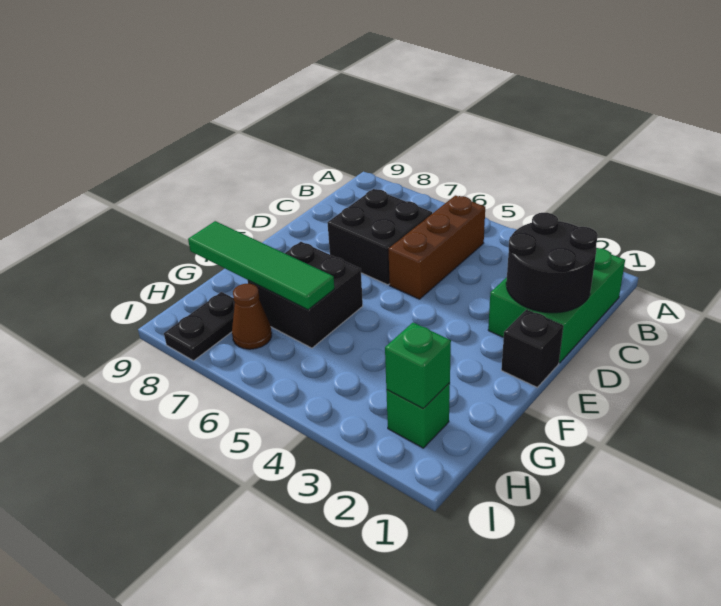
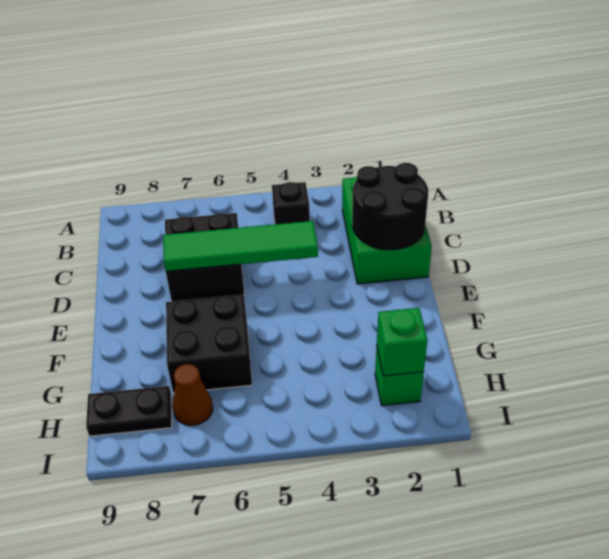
brown 1x3 brick [389,195,485,299] -> none
black 1x1 brick [501,310,563,387] -> black 1x1 brick moved to [272,182,310,224]
green 1x4 tile [188,221,334,310] -> green 1x4 tile moved to [163,221,318,271]
black 1x2 plate [164,292,235,361] -> black 1x2 plate turned to [86,386,172,436]

